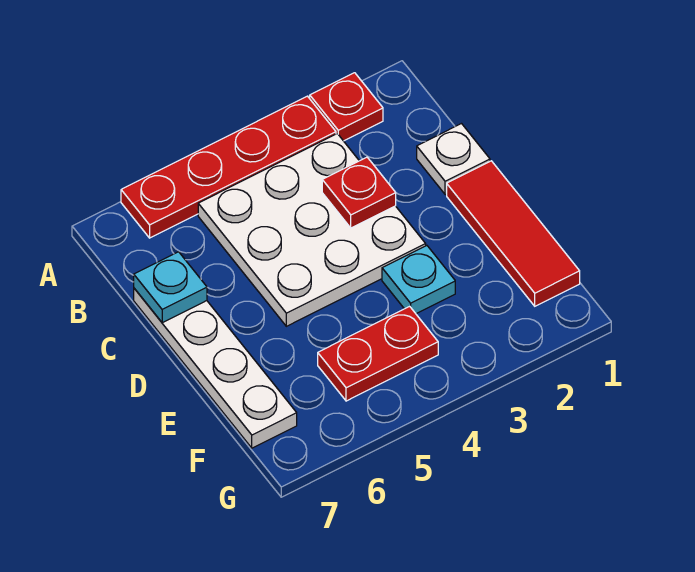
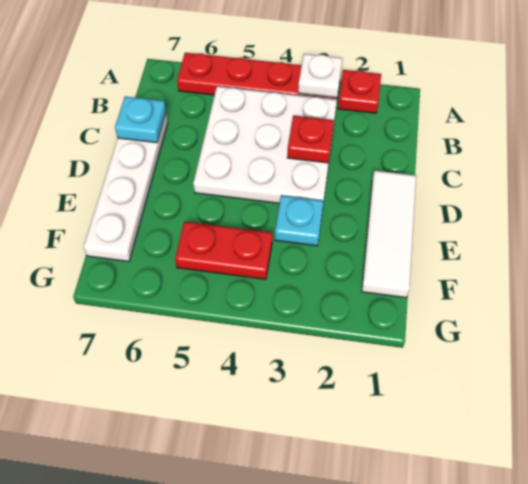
white 1x1 plate [417,124,490,195] -> white 1x1 plate moved to [298,54,342,98]
red 1x3 tile [447,161,580,306] -> white 1x3 tile [362,171,416,298]

